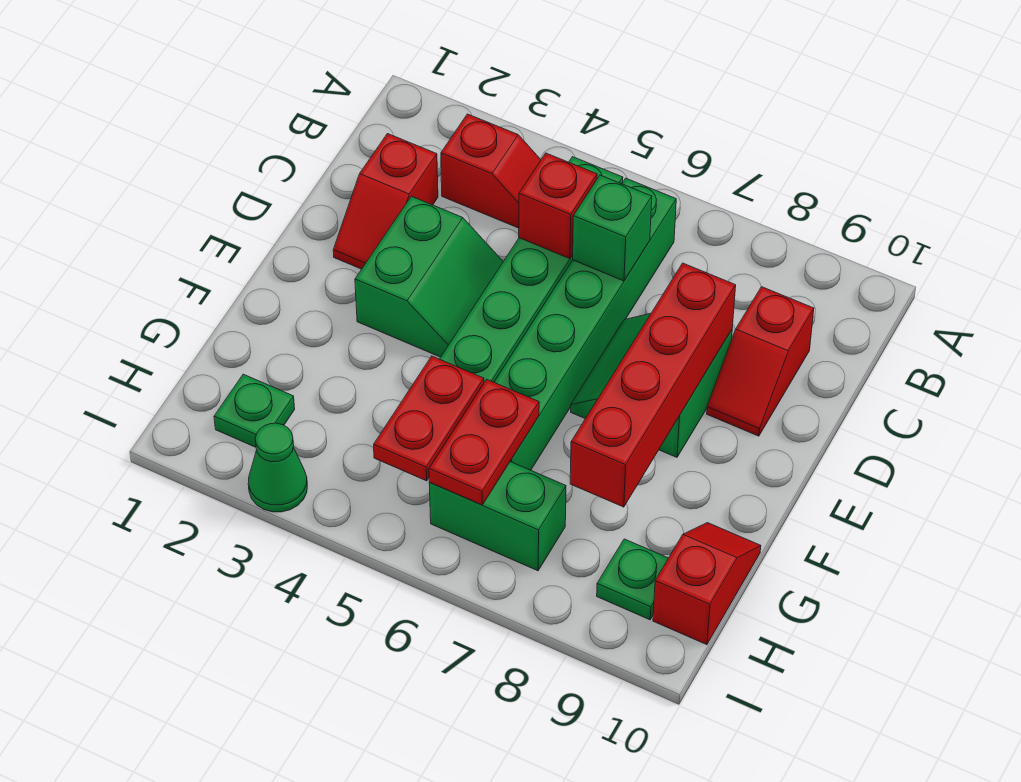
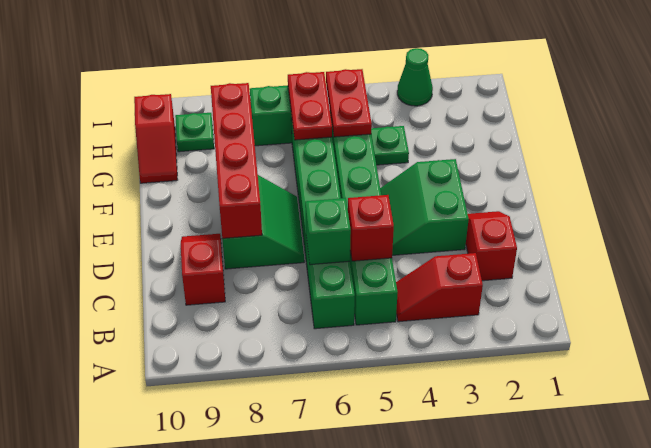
green 1x1 plate [214,374,295,447] -> green 1x1 plate moved to [371,126,409,165]

